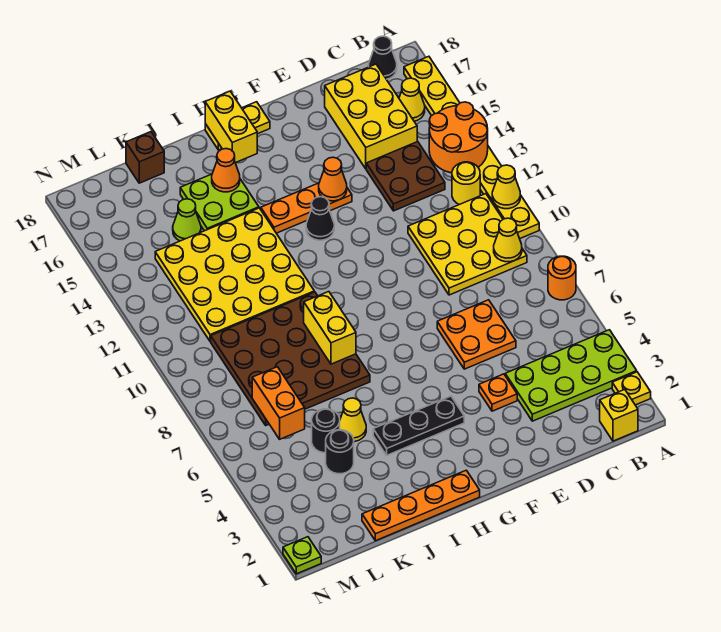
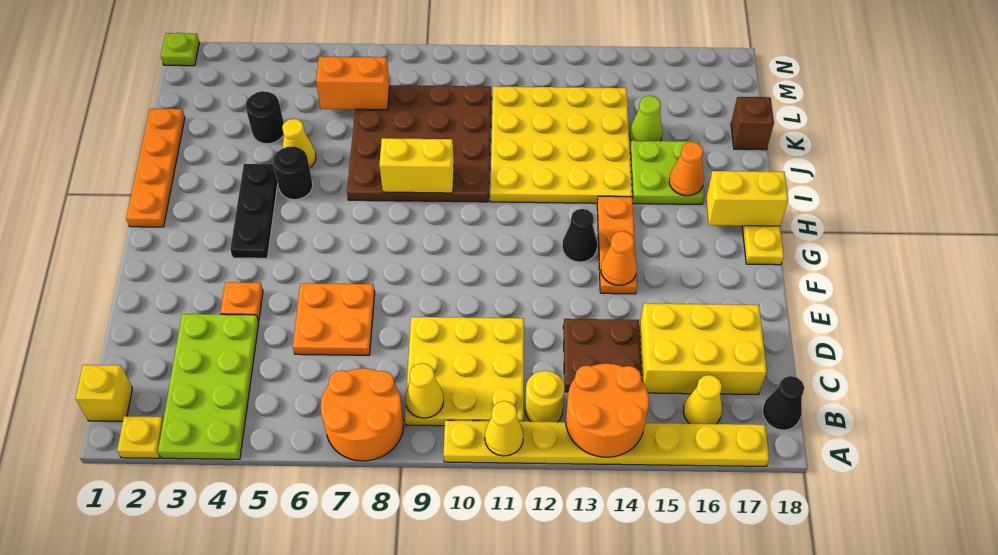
orange 1x1 round brick [548,256,576,300] -> orange 2x2 round brick [321,368,404,461]
black 1x1 round brick [312,409,340,453] -> black 1x1 round brick moved to [273,147,313,200]

